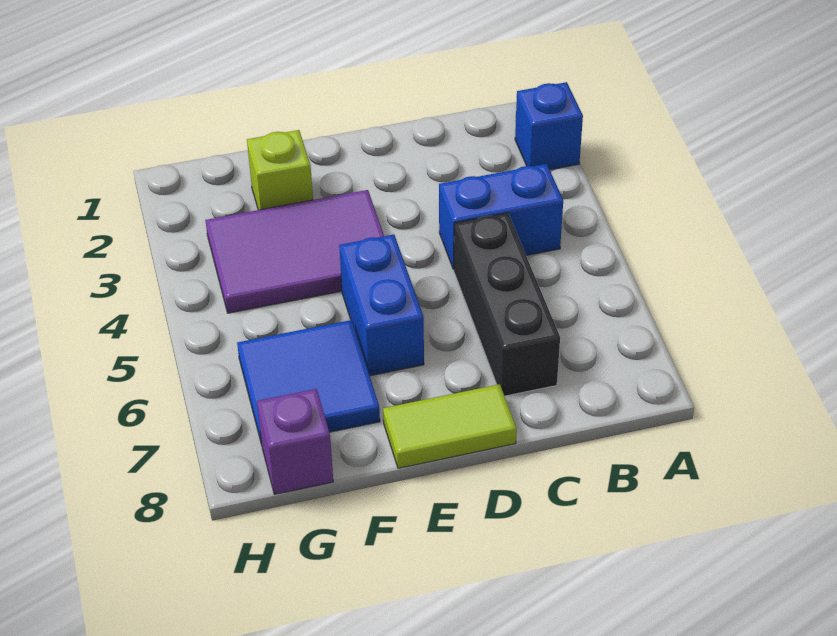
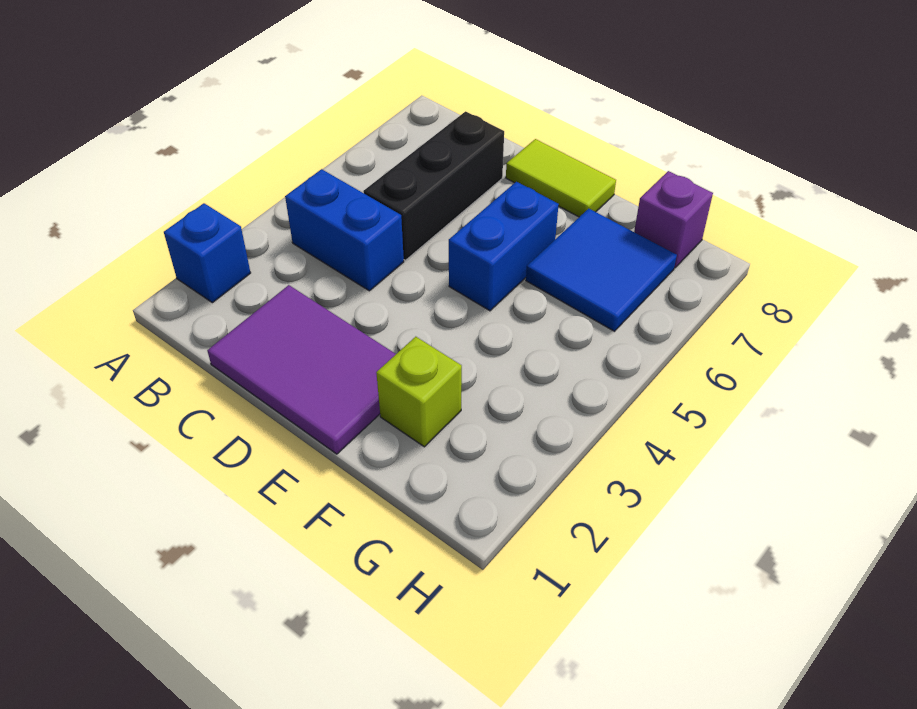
purple 2x3 tile [205,190,384,313] -> purple 2x3 tile moved to [207,285,396,454]

